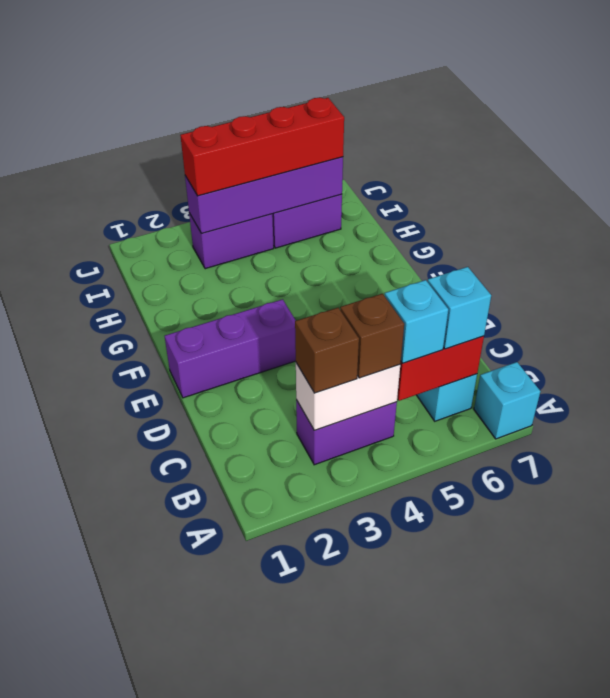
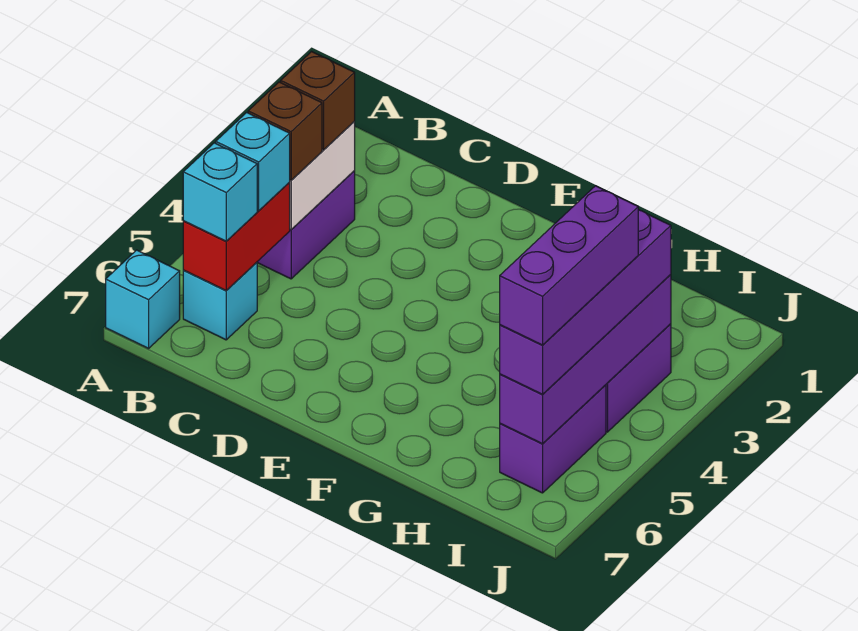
purple 1x3 brick [165,299,296,398] -> purple 1x3 brick moved to [500,186,638,345]
red 1x4 brick [180,98,344,196] -> purple 1x4 brick [500,210,671,394]

